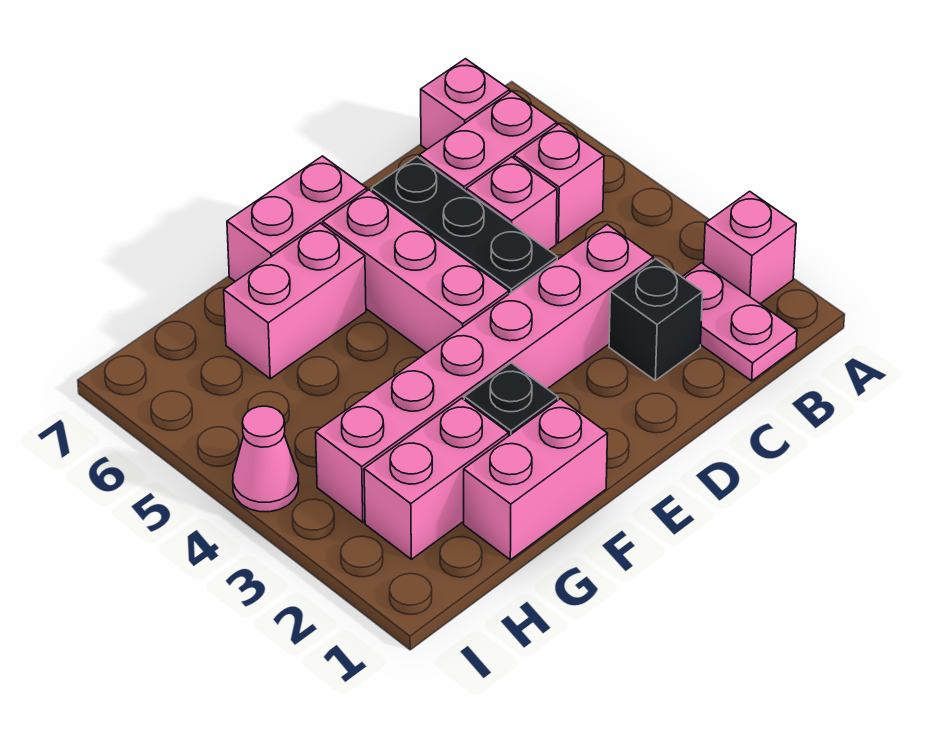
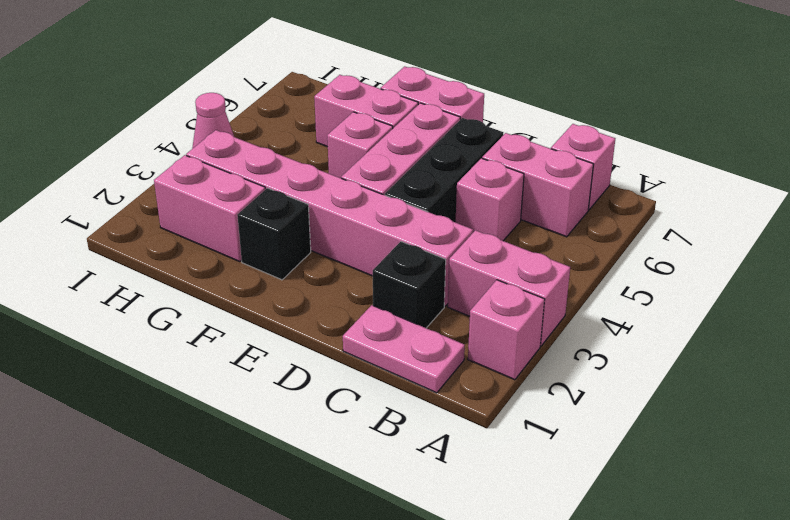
pink 1x2 plate [682,263,797,381] -> pink 1x2 plate turned to [343,305,465,393]
pink 1x1 brick [514,124,604,243] -> pink 1x1 brick moved to [327,112,393,178]
pink 1x2 brick [464,399,608,560] -> pink 1x2 brick moved to [448,230,570,346]

